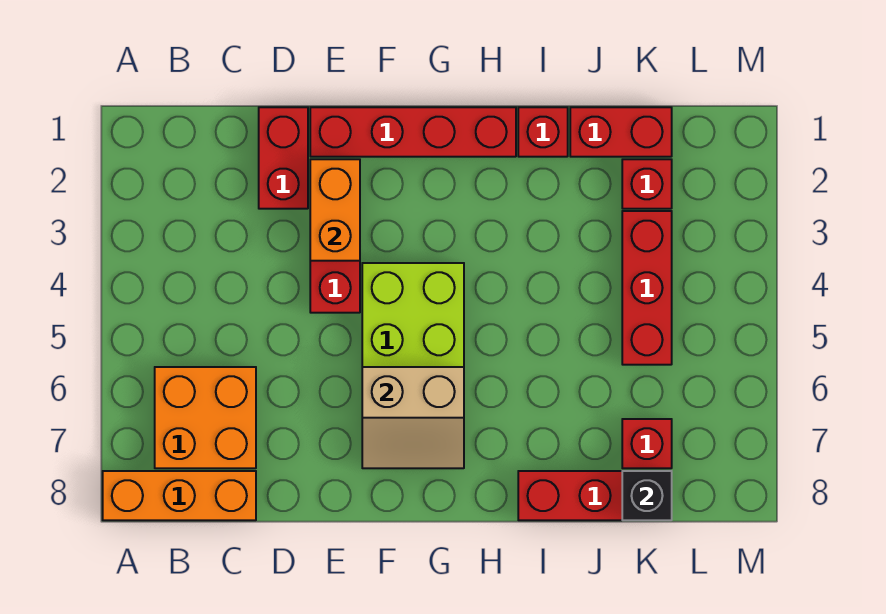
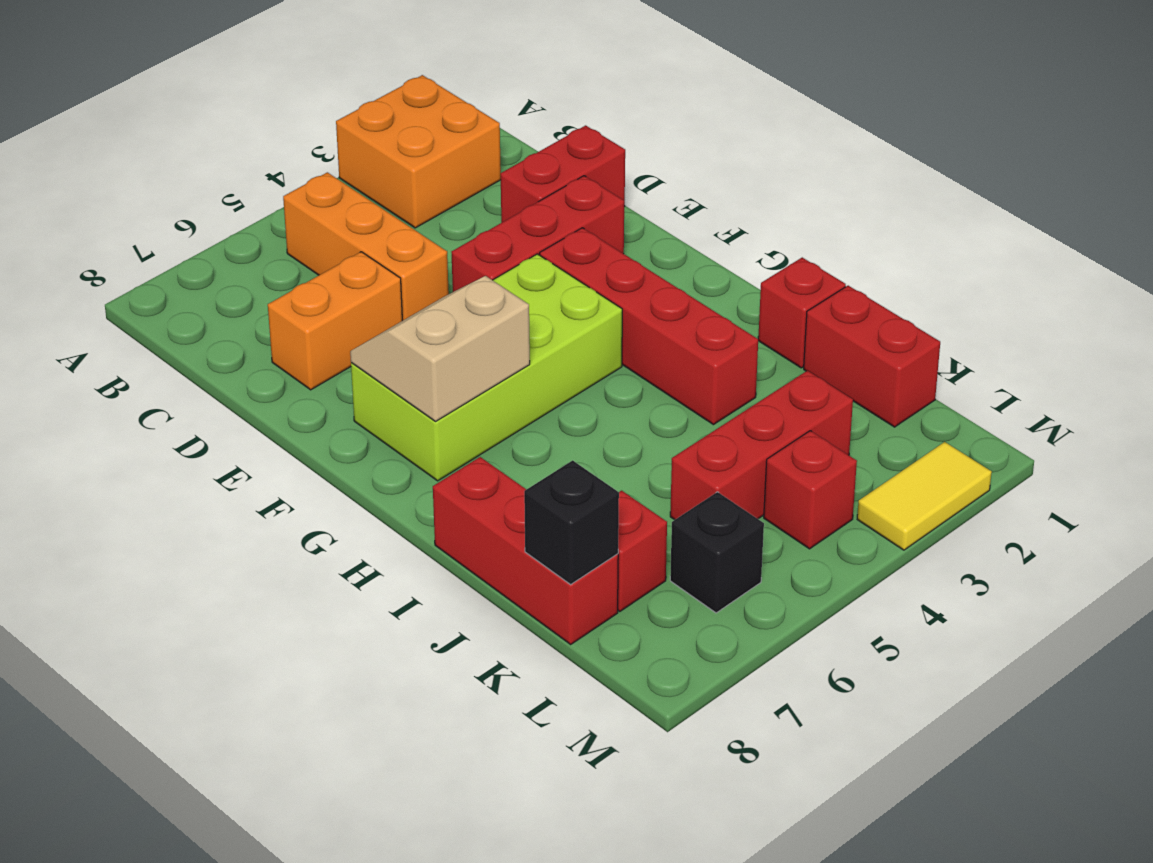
orange 1x3 brick [103,471,256,520] -> orange 1x3 brick moved to [283,172,449,321]
orange 2x2 brick [155,367,256,468] -> orange 2x2 brick moved to [336,75,501,228]
red 1x4 brick [310,107,516,157] -> red 1x4 brick moved to [540,228,758,425]
orange 1x2 brick [310,159,360,261] -> orange 1x2 brick moved to [268,252,402,390]
tan 2x2 slope [362,367,464,468] -> tan 2x2 slope turned to [350,276,530,421]
red 1x1 brick [622,159,672,209] -> red 1x1 brick moved to [764,431,857,549]
none -> black 1x1 brick [670,492,764,613]
none -> yellow 1x2 tile [857,442,992,550]

